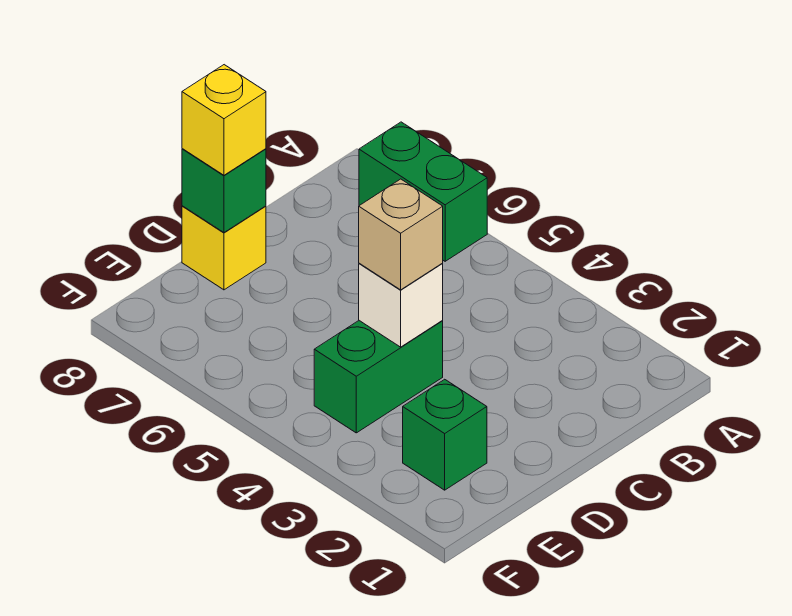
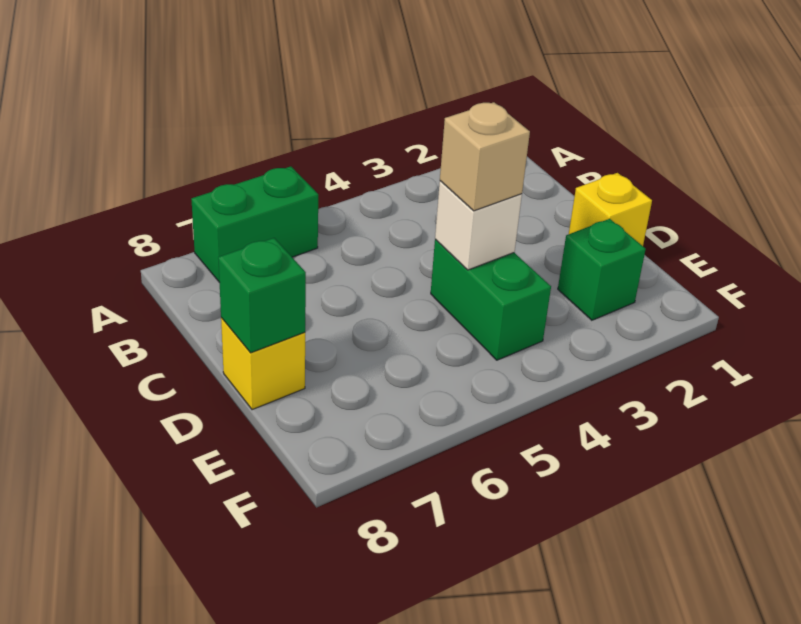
yellow 1x1 brick [182,65,266,175] -> yellow 1x1 brick moved to [569,173,652,246]

